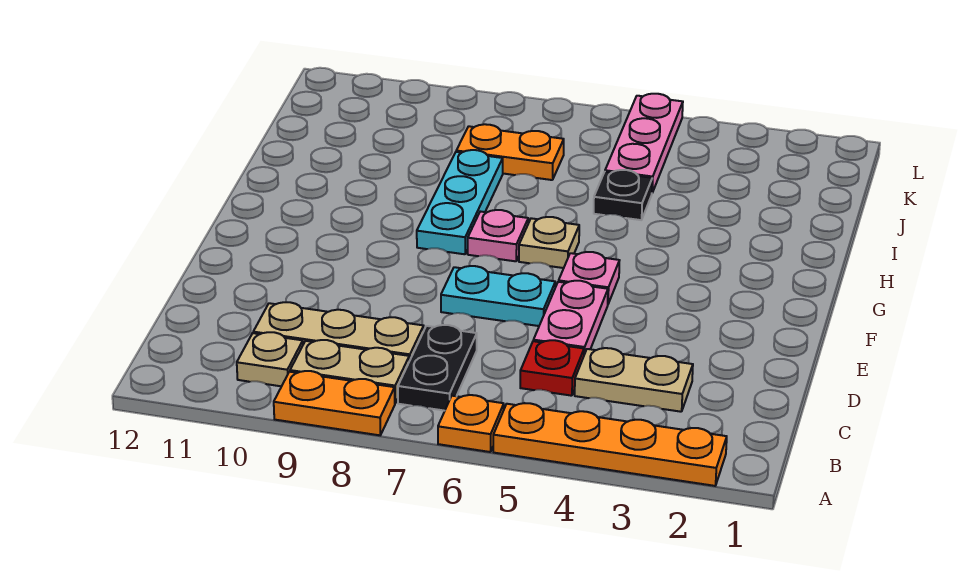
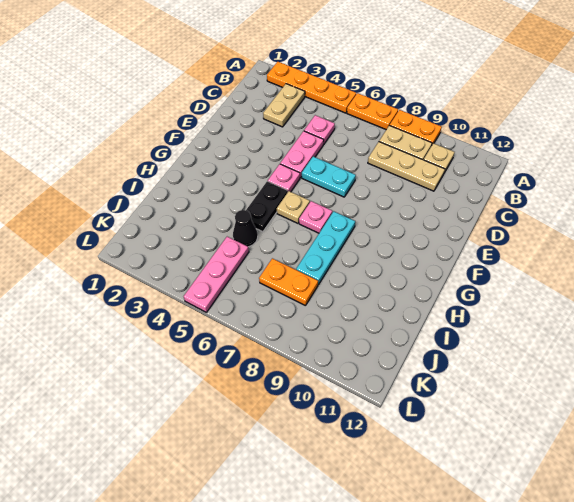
orange 1x1 plate [438,395,504,452] -> orange 1x2 plate [347,93,398,130]
black 1x2 plate [398,325,477,411] -> black 1x2 plate moved to [246,181,288,232]
tan 1x2 plate [575,348,693,412] -> tan 1x2 plate turned to [263,84,305,127]
red 1x1 plate [520,340,584,396] -> pink 1x1 plate [304,115,335,144]
black 1x1 plate [594,170,652,220] -> black 1x1 cone [233,210,258,247]

